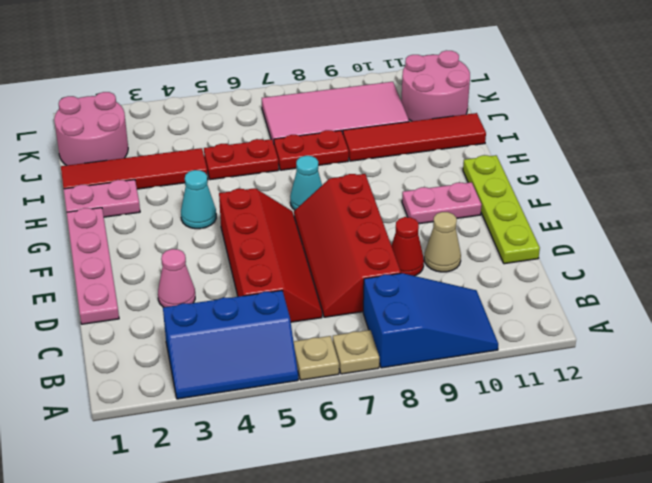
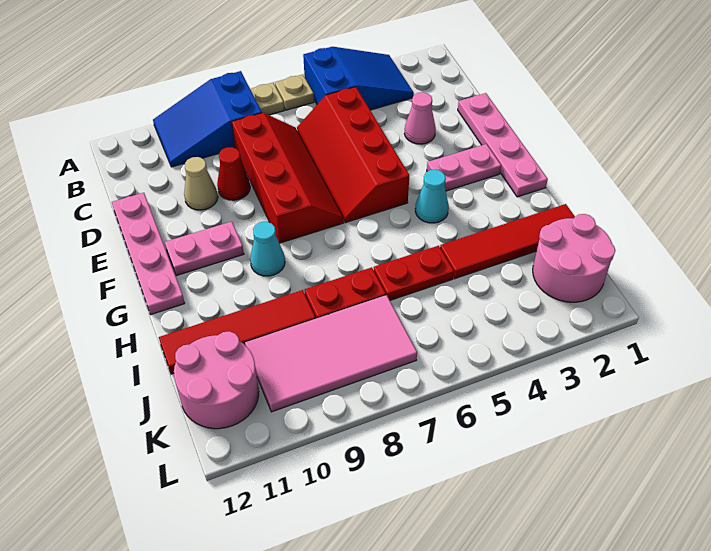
blue 2x3 slope [163,290,298,399] -> blue 2x3 slope turned to [303,47,414,110]
lime 1x4 plate [463,155,540,264] -> pink 1x4 plate [112,193,185,315]
cyan 1x1 cone [290,156,322,210] -> cyan 1x1 cone moved to [250,222,285,276]
pink 1x2 plate [64,180,140,217] -> pink 1x2 plate moved to [427,144,501,191]

